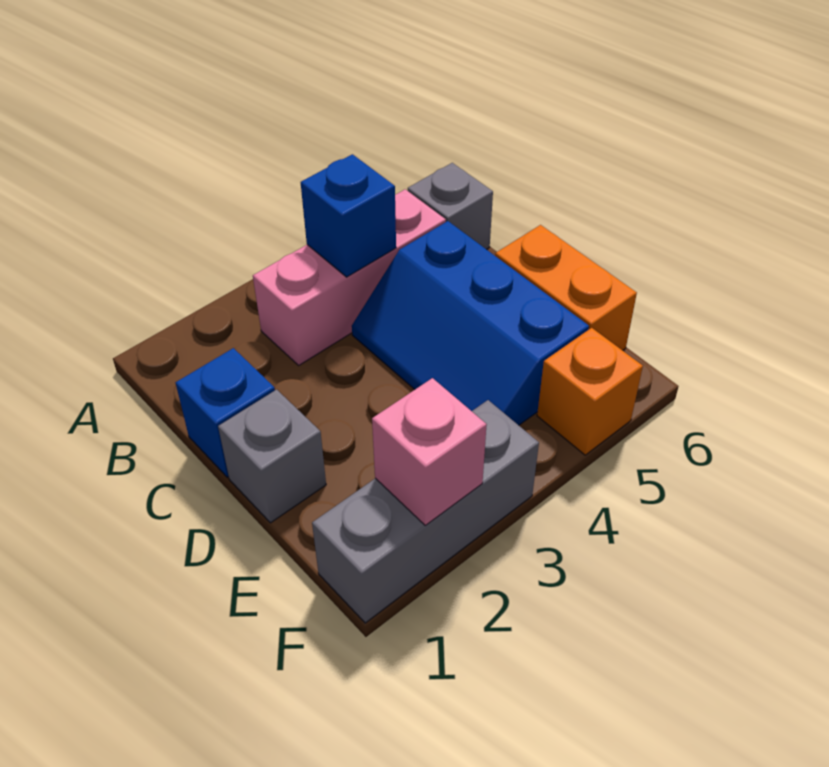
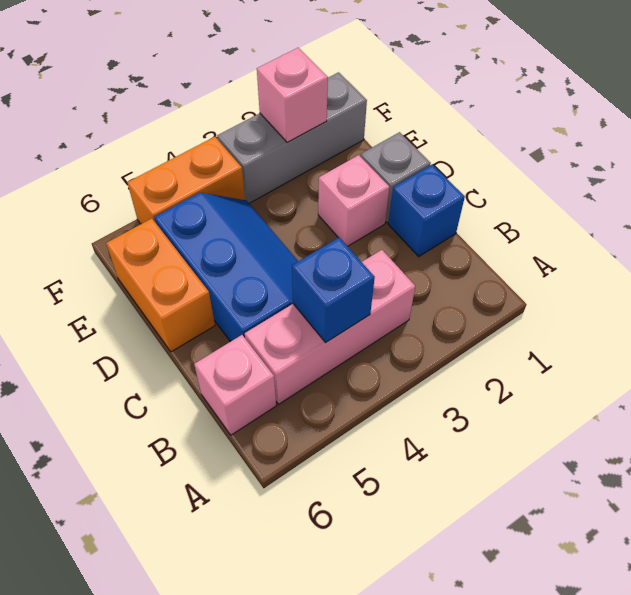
grey 1x1 brick [408,163,493,249] -> pink 1x1 brick [194,335,276,435]
none -> pink 1x1 brick [318,155,389,246]
orange 1x1 brick [537,328,643,455] -> orange 1x2 brick [127,137,245,224]

